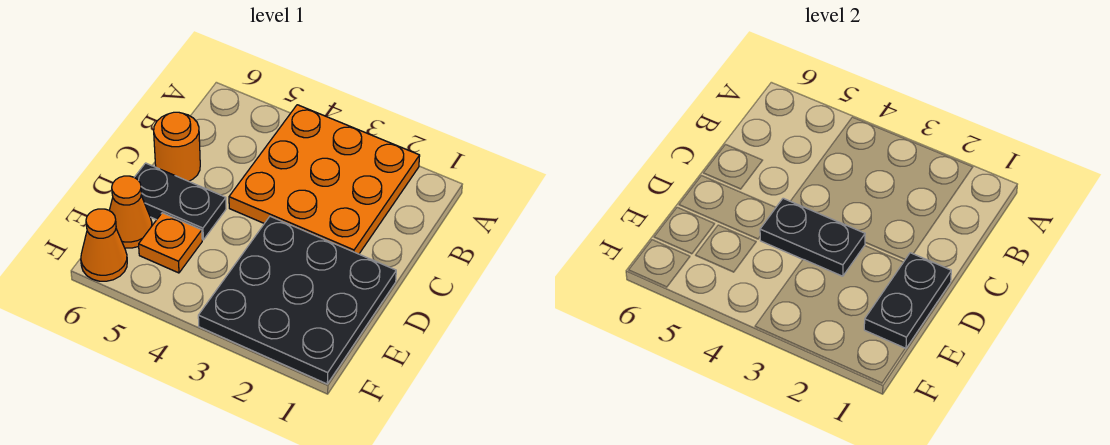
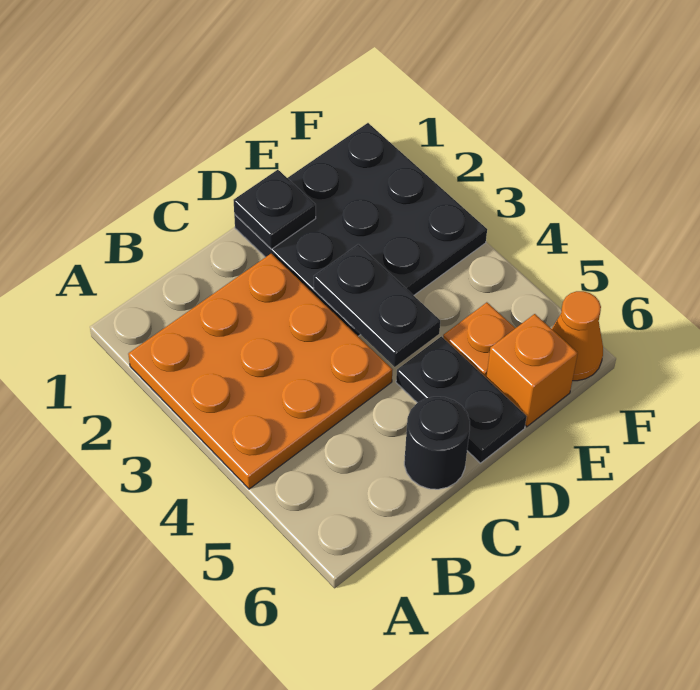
orange 1x1 round brick [154,112,200,181] -> black 1x1 round brick [404,397,470,489]
black 1x2 plate [864,253,951,349] -> black 1x1 plate [234,170,316,249]
orange 1x1 cone [109,176,152,248] -> orange 1x1 brick [486,314,578,427]

